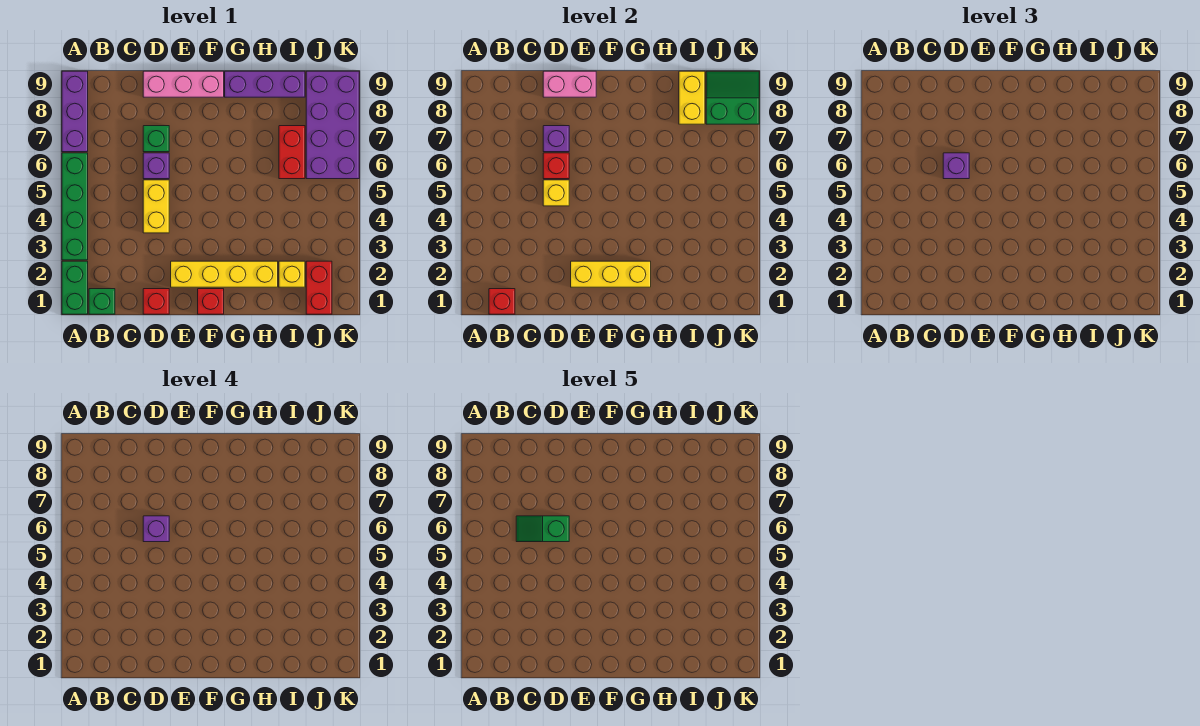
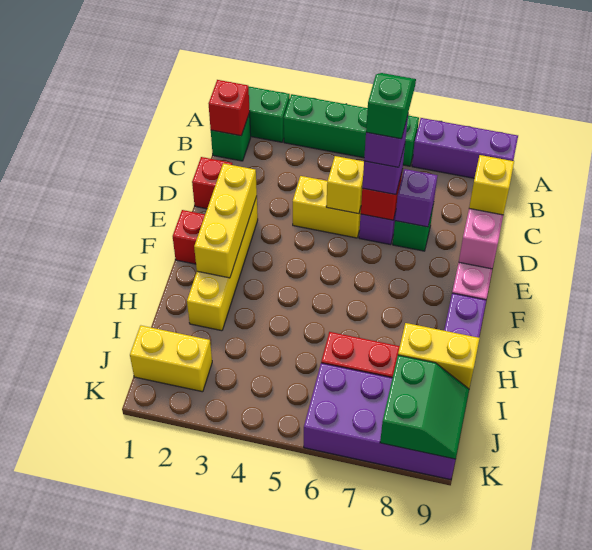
yellow 1x1 brick [279,261,305,287] -> yellow 1x1 brick moved to [469,155,514,215]
red 1x2 brick [306,261,332,314] -> yellow 1x2 brick [130,326,212,392]

